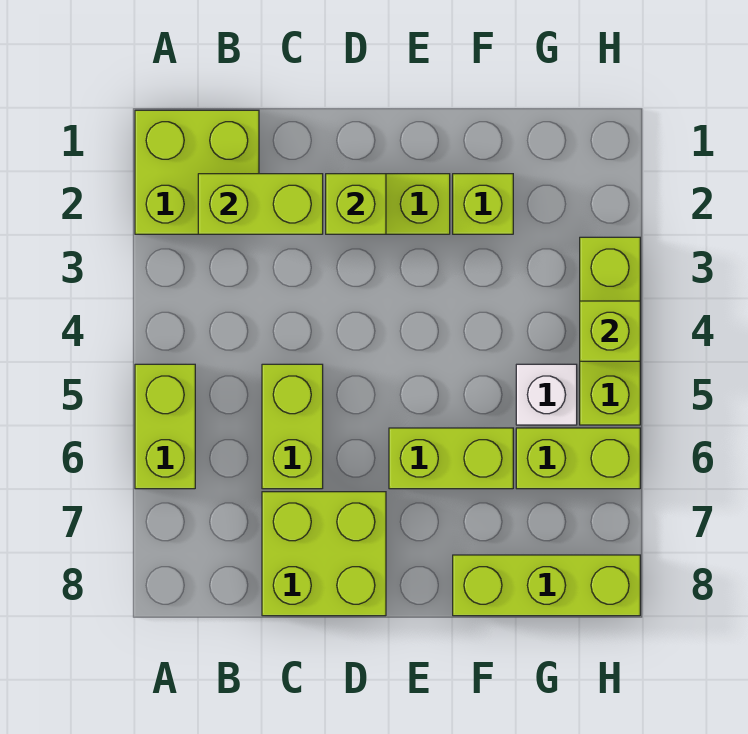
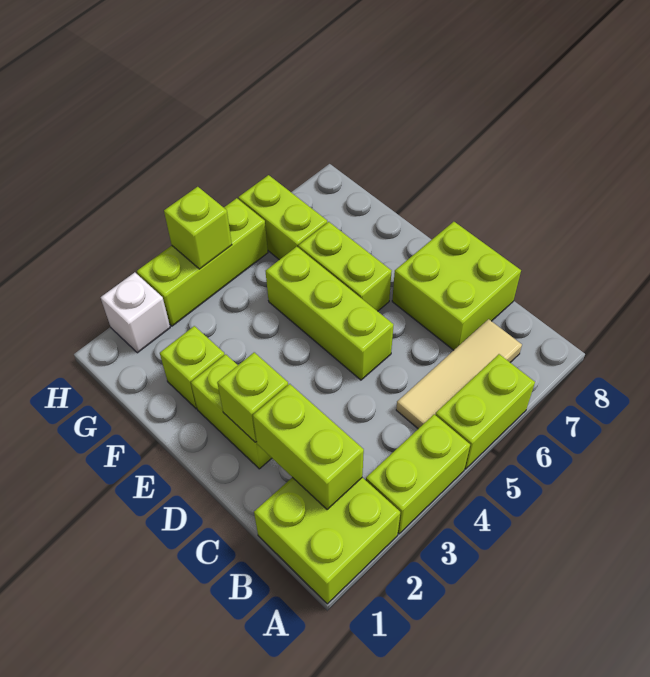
none -> tan 1x3 tile [396,319,522,429]
lime 1x2 brick [262,364,323,489] -> lime 1x2 brick moved to [366,414,470,534]
lime 1x3 brick [453,555,640,616] -> lime 1x3 brick moved to [266,247,393,380]
white 1x1 brick [516,364,577,425] -> white 1x1 brick moved to [101,272,170,353]

